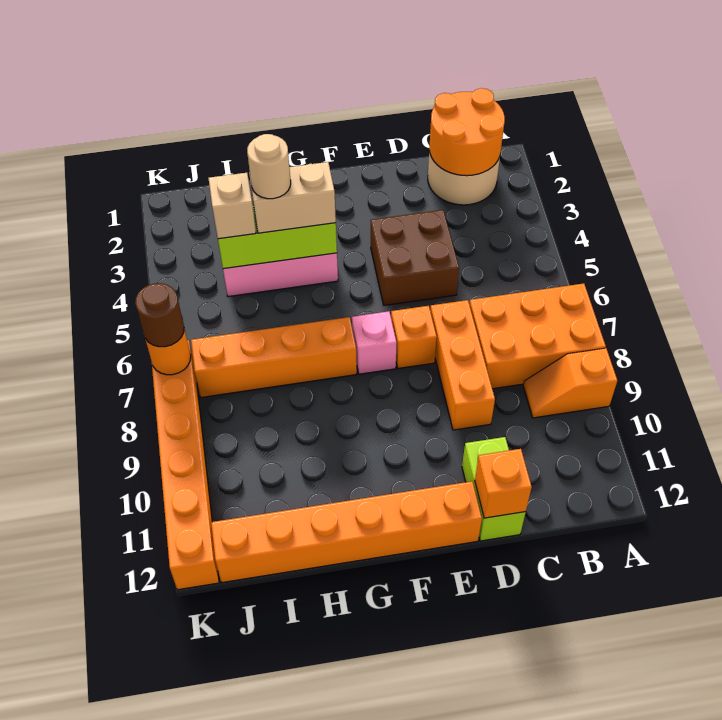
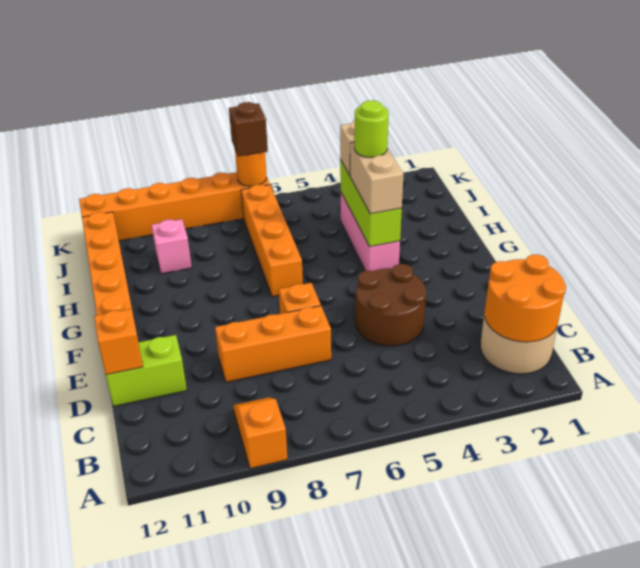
orange 2x3 brick [469,284,606,389] -> none
brown 2x2 brick [371,210,459,305] -> brown 2x2 round brick [356,264,426,346]
pink 1x1 brick [352,311,397,374] -> pink 1x1 brick moved to [151,219,192,274]
tan 1x1 round brick [247,134,291,199] -> lime 1x1 round brick [354,100,389,157]
brown 1x1 round brick [135,283,184,347] -> brown 1x1 brick [229,102,268,157]

